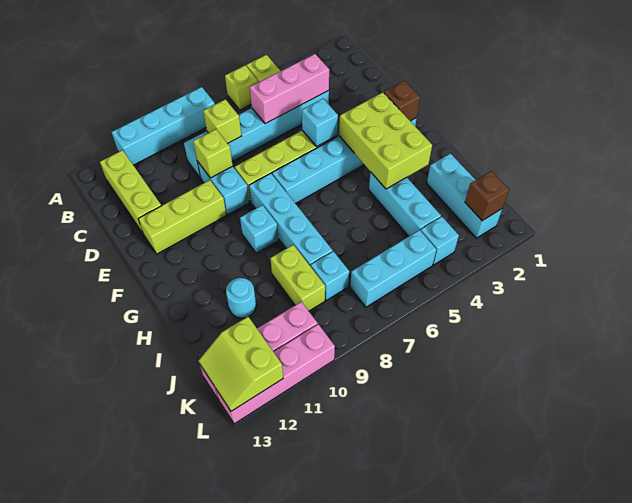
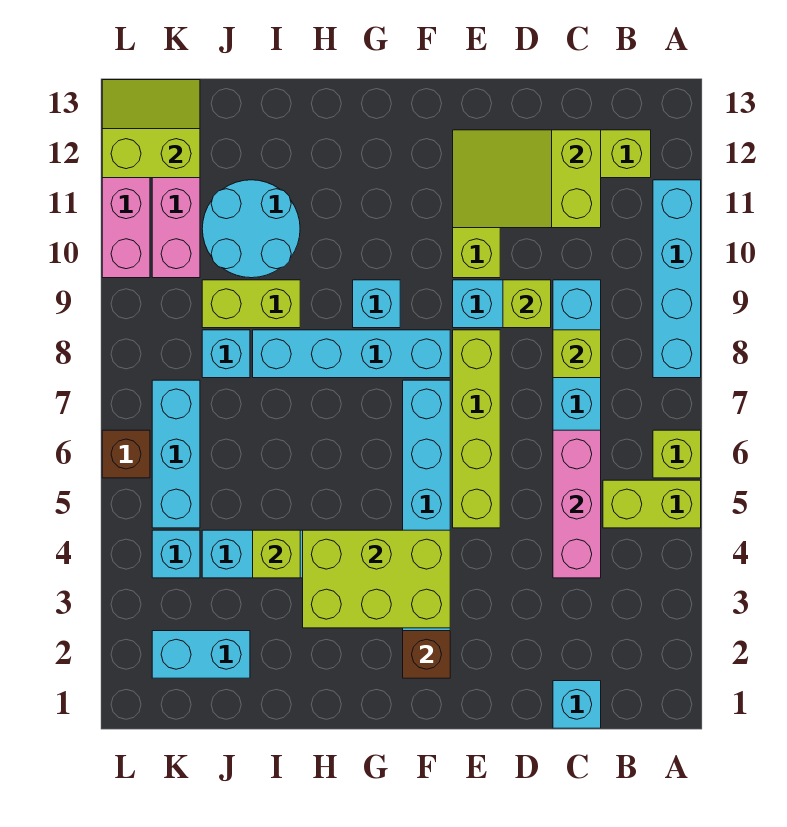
none -> lime 2x3 slope [453,130,601,228]
cyan 1x1 brick [302,99,338,147] -> cyan 1x1 brick moved to [553,681,601,728]
cyan 1x3 brick [427,154,502,238] -> cyan 1x2 brick [152,631,250,678]
none -> lime 1x1 brick [253,530,300,578]
cyan 1x1 round brick [226,278,256,318] -> cyan 2x2 round brick [202,180,300,278]
brown 1x1 brick [465,171,509,221] -> brown 1x1 brick moved to [102,430,150,478]

